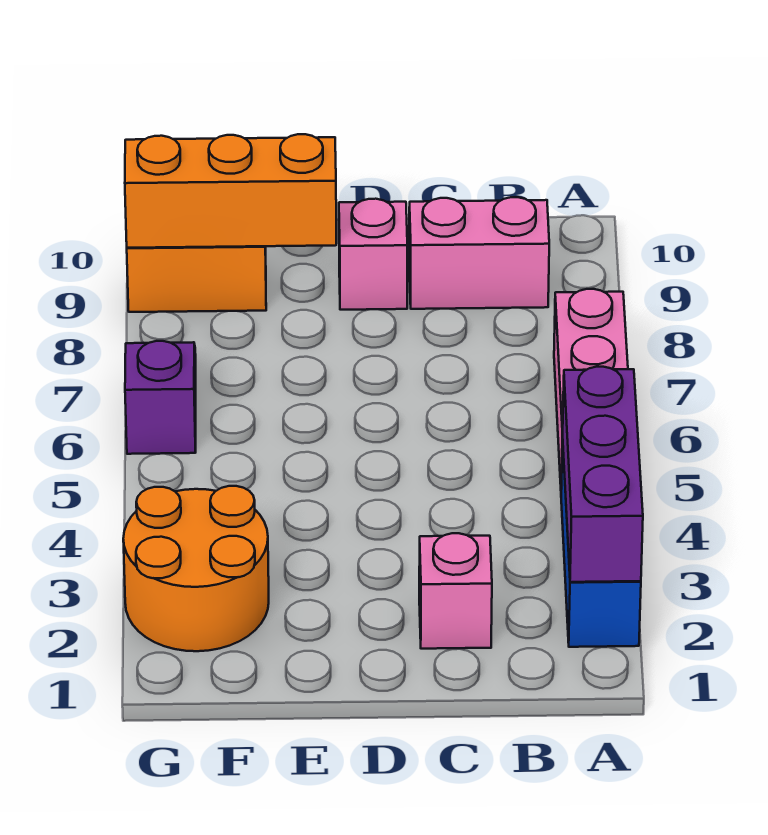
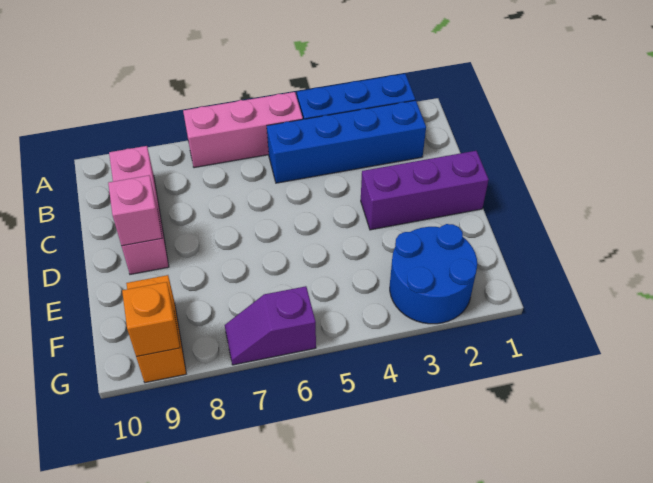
purple 1x3 brick [562,367,643,582] -> purple 1x3 brick moved to [361,151,489,230]
none -> blue 1x4 brick [267,100,426,183]
pink 1x1 brick [419,533,492,649] -> pink 1x1 brick moved to [108,175,162,246]
orange 1x3 brick [125,134,336,248] -> orange 1x1 brick [122,282,180,357]
orange 2x2 round brick [123,486,269,651] -> blue 2x2 round brick [390,224,477,324]

